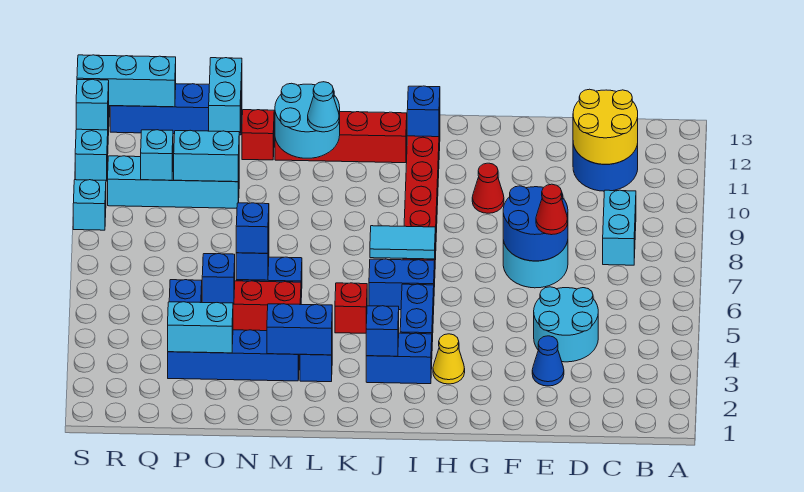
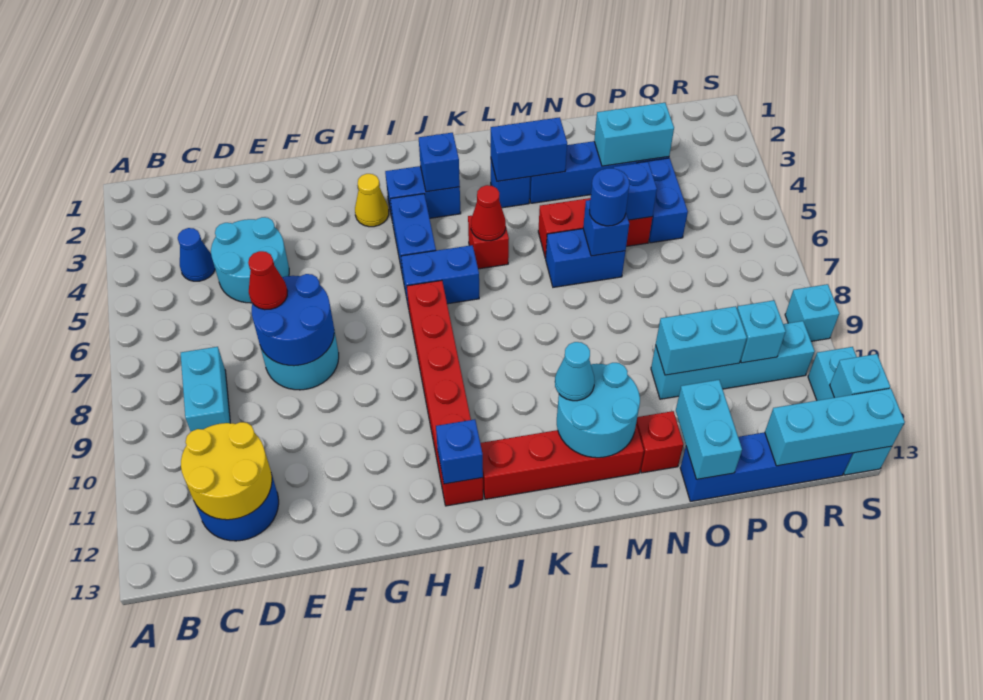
blue 1x1 cone [532,336,564,386] -> blue 1x1 cone moved to [178,228,215,281]
red 1x1 cone [472,163,504,213] -> red 1x1 cone moved to [471,185,506,241]
cyan 1x2 tile [370,226,435,259] -> none
blue 1x1 brick [236,203,269,253] -> blue 1x1 round brick [589,168,630,226]

